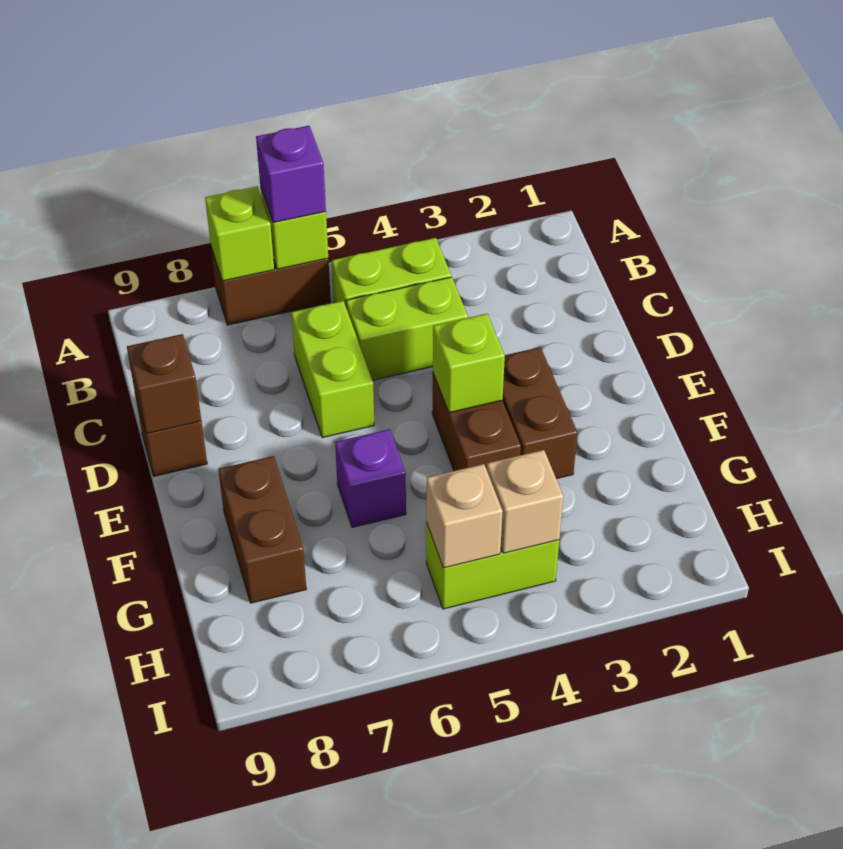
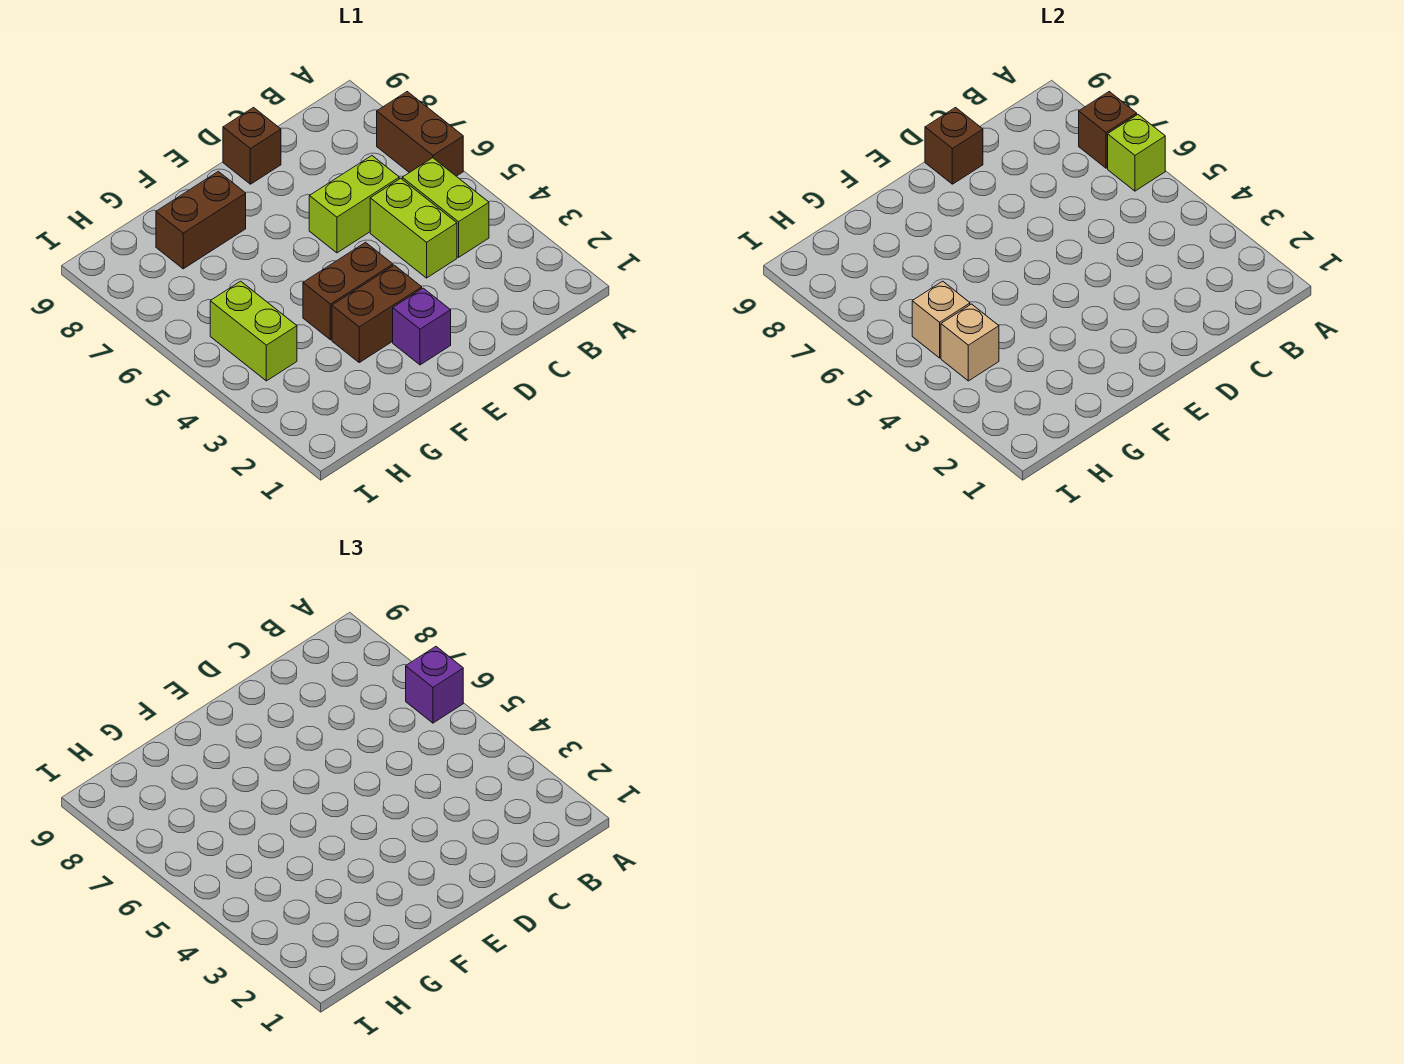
lime 1x1 brick [205,186,274,281] -> brown 1x1 brick [1079,92,1137,168]
lime 1x1 brick [433,314,505,413] -> none
purple 1x1 brick [335,429,406,527] -> purple 1x1 brick moved to [393,288,451,365]

